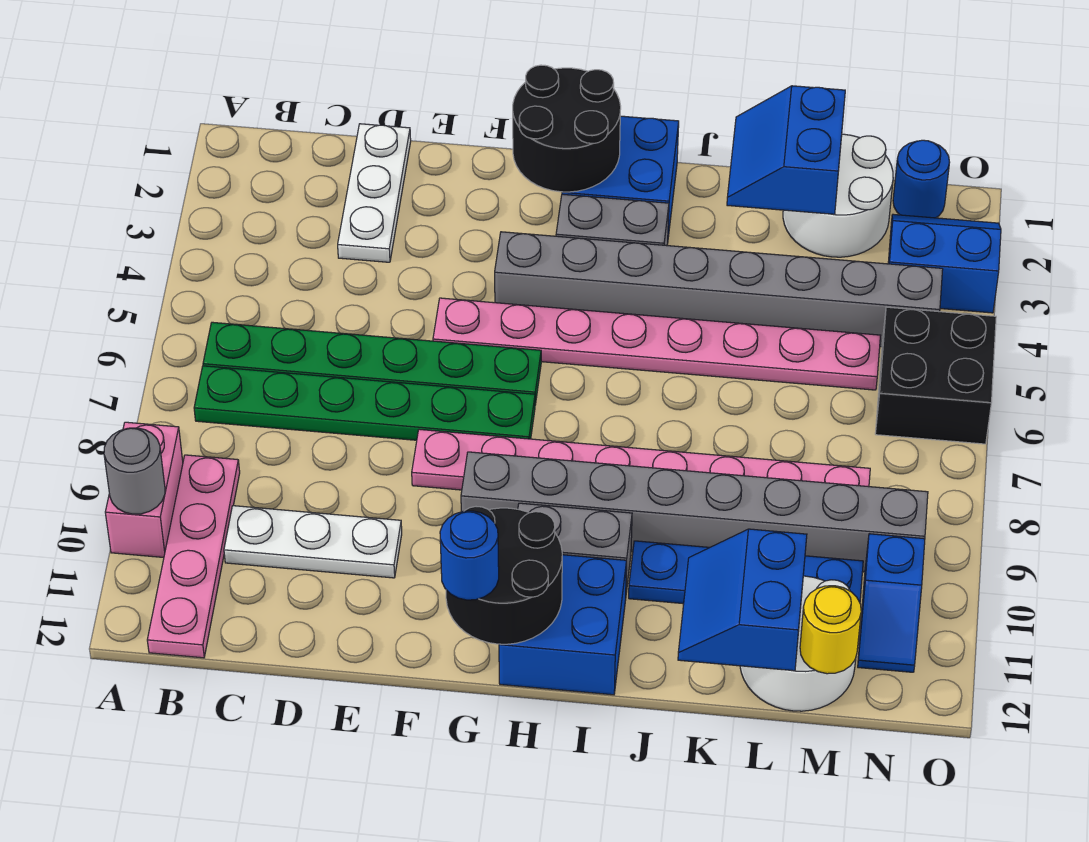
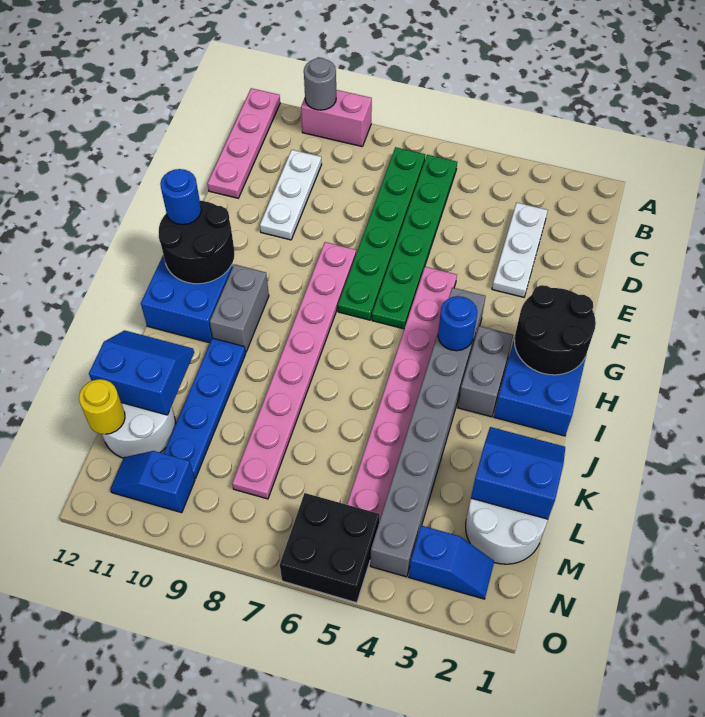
pink 1x4 plate [147,455,240,658] -> pink 1x4 plate turned to [207,88,280,198]
white 1x3 plate [338,124,411,262] -> white 1x3 plate turned to [492,203,548,297]
grey 1x8 brick [461,452,928,572] -> none
blue 1x1 round brick [893,140,950,218] -> blue 1x1 round brick moved to [438,296,477,351]
blue 2x2 slope [888,214,1001,313] -> blue 1x2 slope [409,525,494,599]

